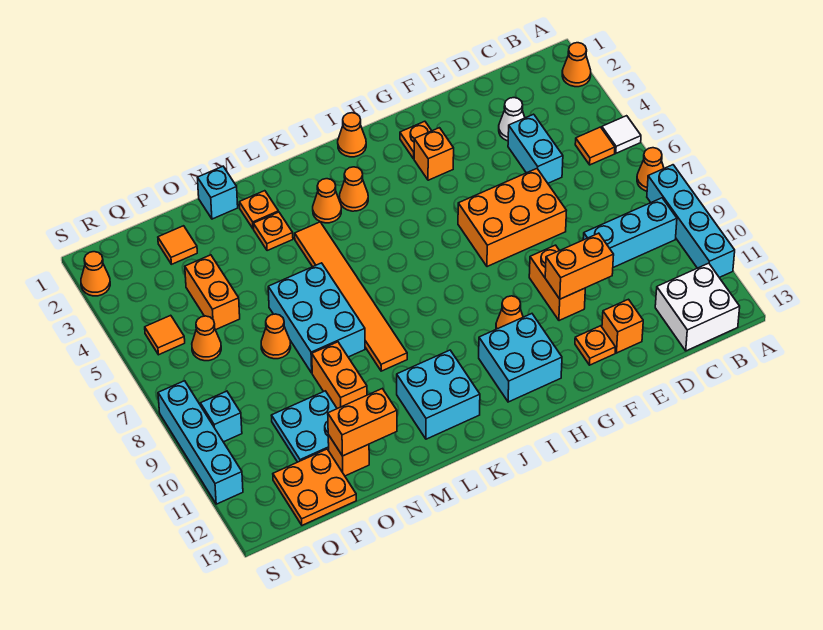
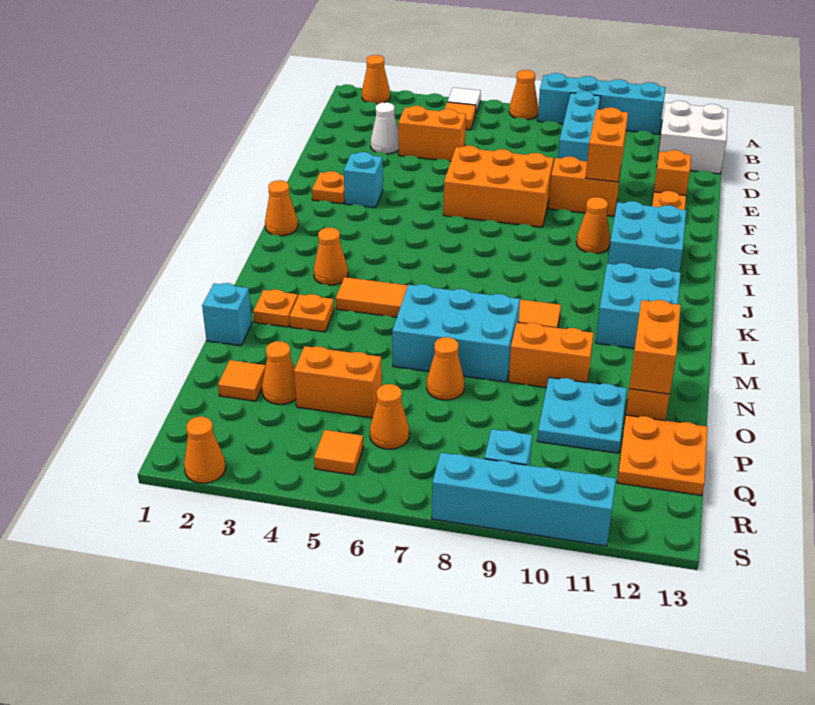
cyan 1x2 brick [508,114,563,183] -> orange 1x2 brick [398,106,466,161]
orange 2x3 brick [458,169,567,267] -> orange 2x3 brick turned to [443,146,554,227]
orange 1x1 brick [414,128,454,180] -> cyan 1x1 brick [344,152,383,208]
orange 1x1 cone [340,167,368,211] -> orange 1x1 cone moved to [262,341,296,404]

